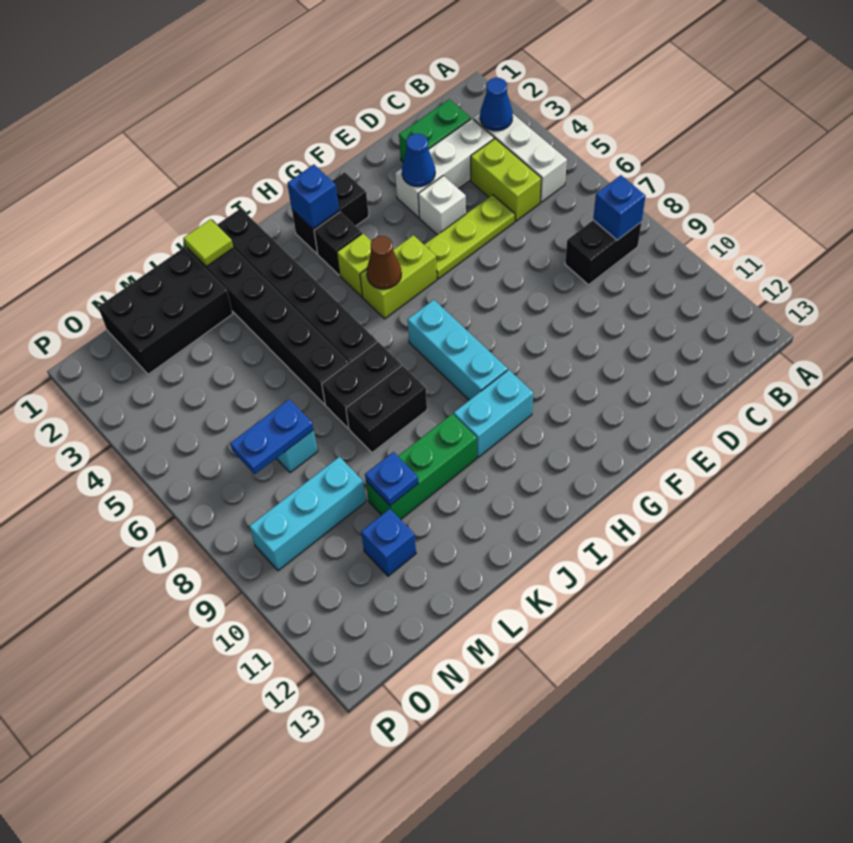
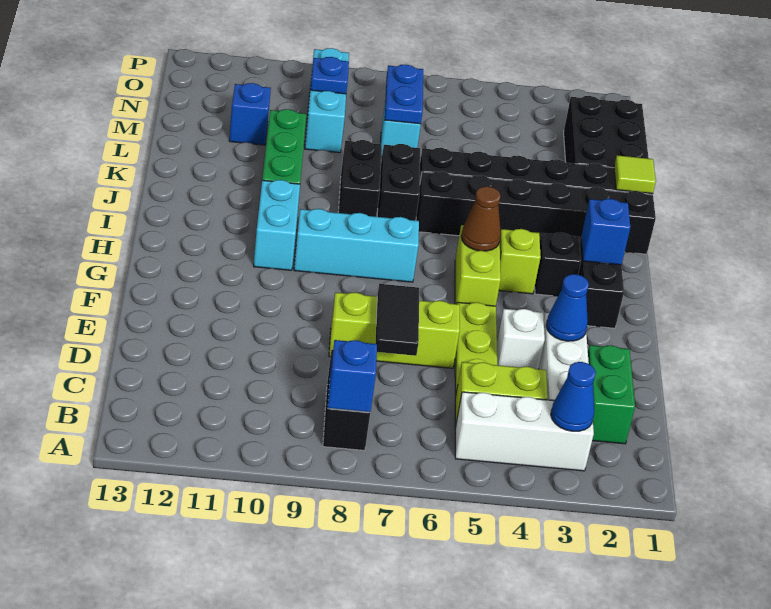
none -> black 1x2 tile [375,284,419,356]
none -> lime 1x3 brick [329,292,460,368]
blue 1x1 plate [365,452,418,506] -> blue 1x1 plate moved to [311,57,349,94]

